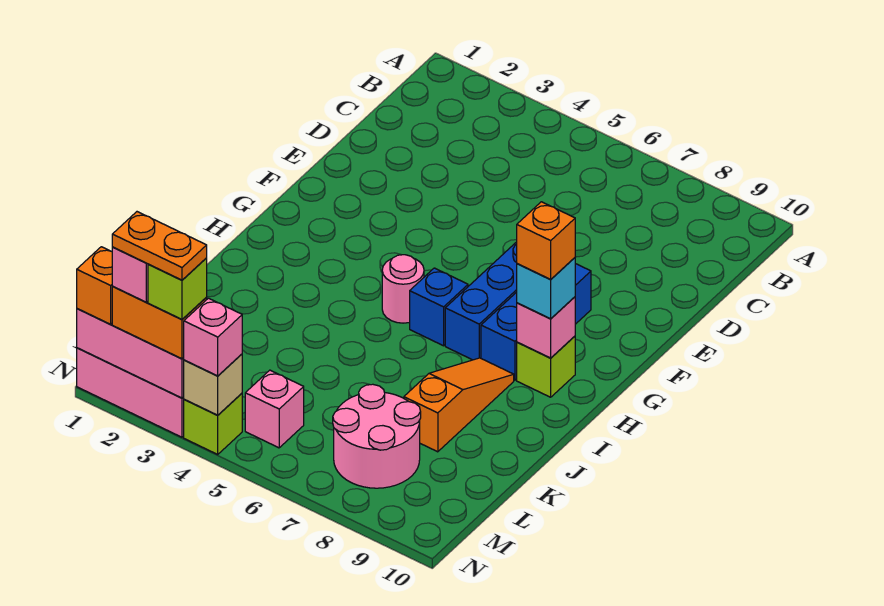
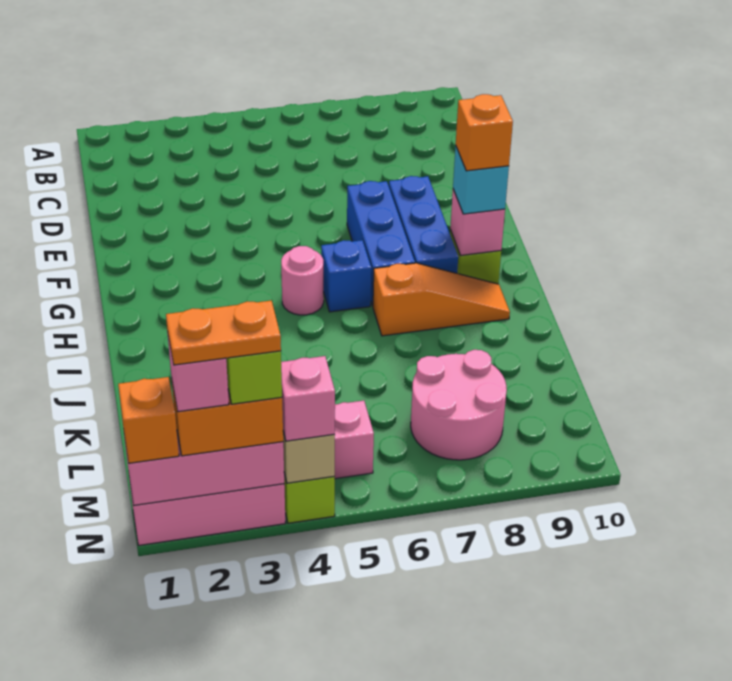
orange 1x3 slope [404,358,514,452] -> orange 1x3 slope turned to [373,263,510,336]

